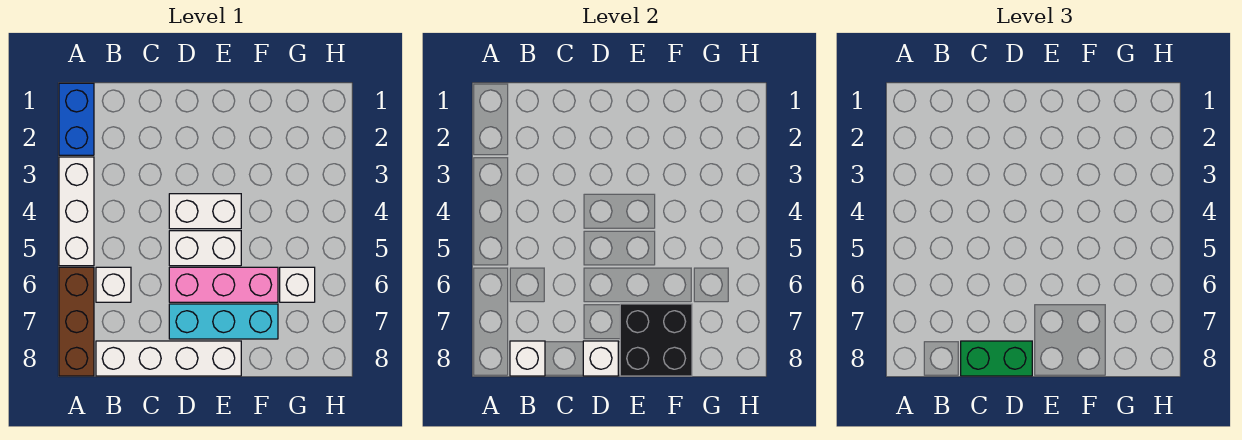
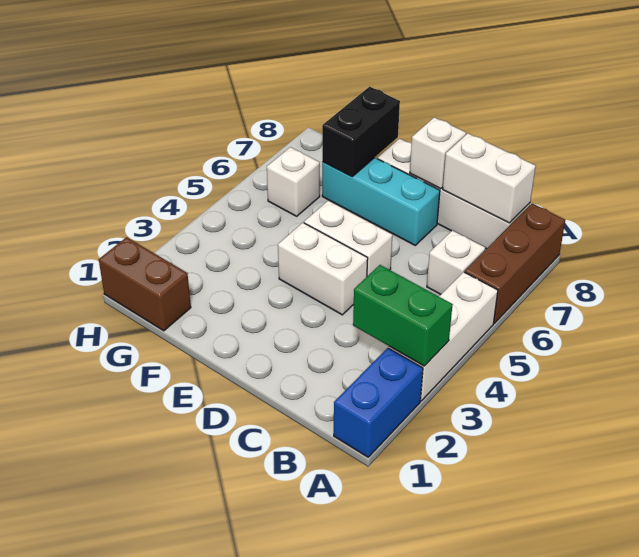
white 1x1 brick [510,341,545,376] -> white 1x2 brick [443,133,536,223]
green 1x2 brick [961,341,1032,376] -> green 1x2 brick moved to [353,265,453,366]
pink 1x3 brick [169,267,278,302] -> none
black 2x2 brick [620,304,692,376] -> black 1x2 brick [322,87,400,177]
none -> brown 1x2 brick [99,237,191,331]

